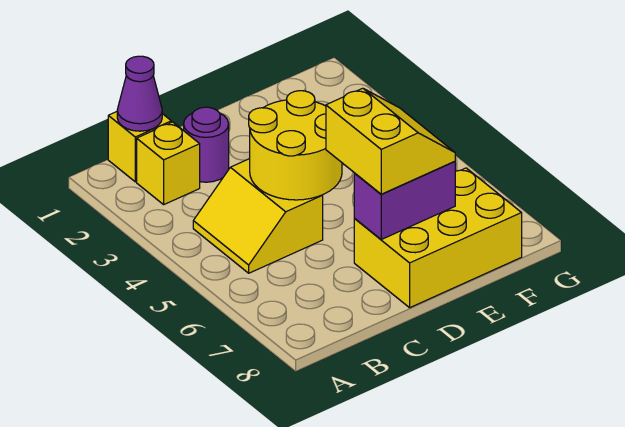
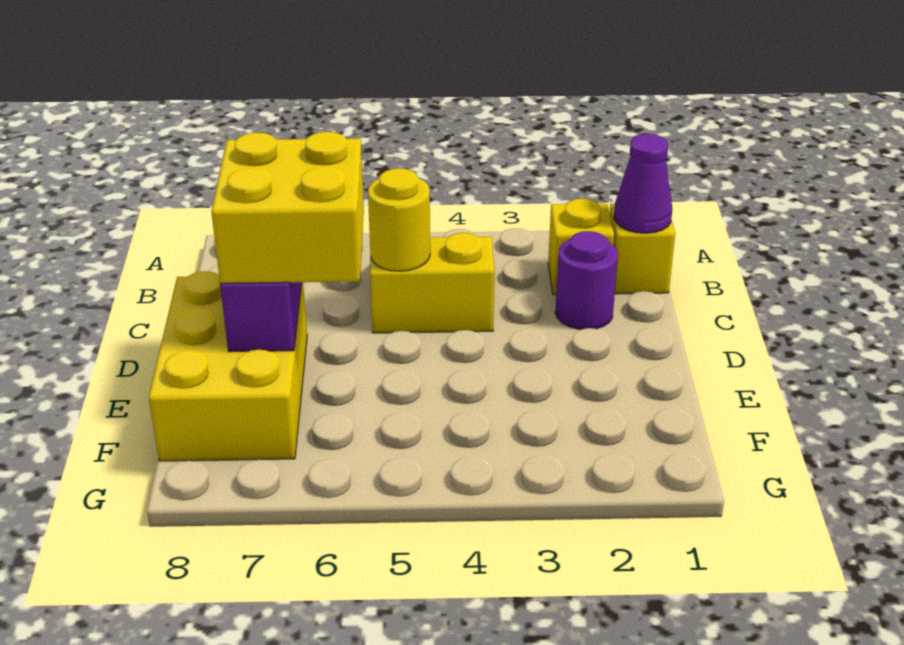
yellow 2x2 round brick [249,91,342,200] -> yellow 1x1 round brick [368,168,430,271]
yellow 2x2 slope [326,88,455,194] -> yellow 2x2 brick [211,132,364,283]

